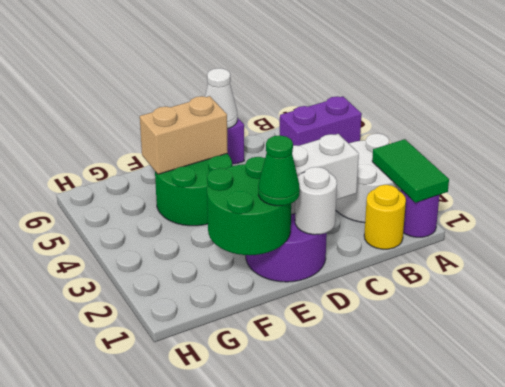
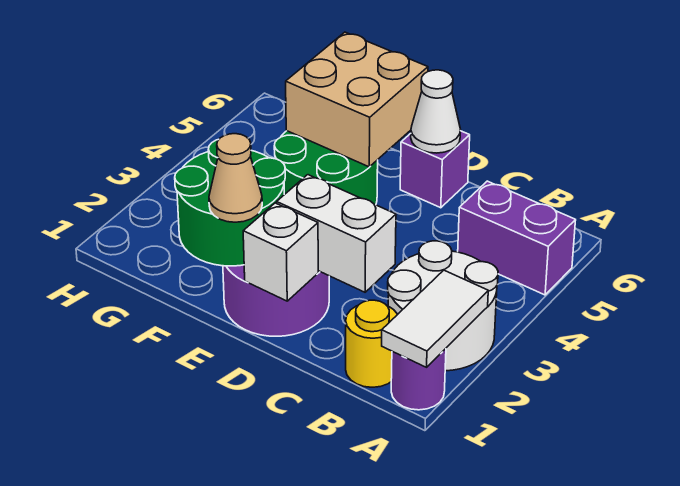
green 1x2 tile [372,139,449,203] -> white 1x2 tile [382,270,488,367]
white 1x1 round brick [295,167,337,235] -> white 1x1 brick [243,203,318,301]
green 1x1 cone [258,135,300,206] -> tan 1x1 cone [209,134,262,222]
tan 1x2 brick [140,96,228,174] -> tan 2x2 brick [286,32,428,167]

